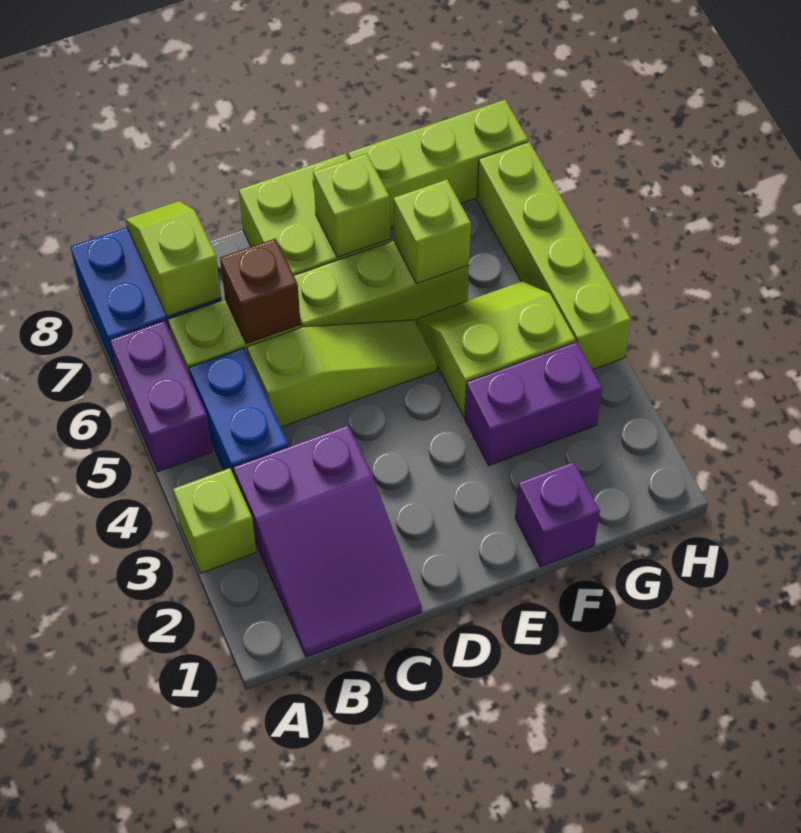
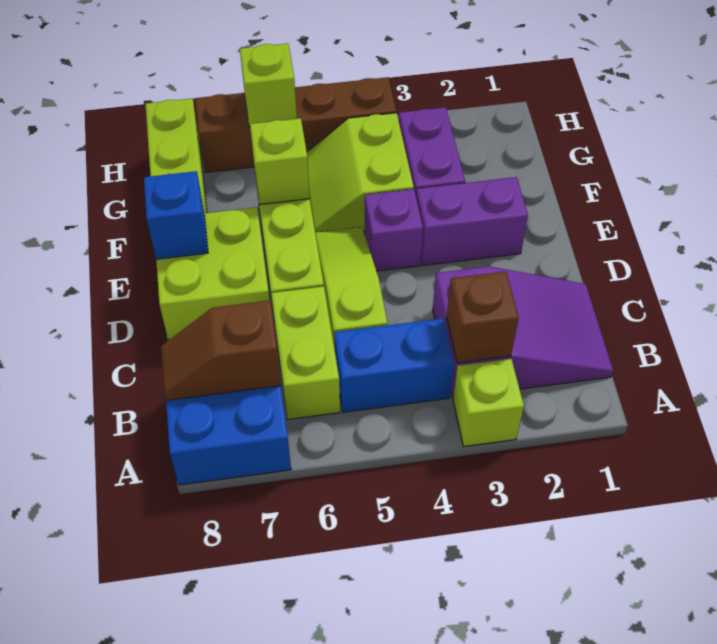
purple 1x2 brick [110,320,212,472] -> purple 1x2 brick moved to [416,177,528,265]
lime 1x2 slope [126,201,221,316] -> brown 1x2 slope [161,300,281,400]
brown 1x1 brick [220,238,301,344] -> brown 1x1 brick moved to [447,272,519,363]
lime 1x1 brick [313,154,390,257] -> lime 1x1 brick moved to [240,44,297,127]
none -> blue 1x1 brick [144,171,208,259]
purple 1x1 brick [515,462,600,567] -> purple 1x1 brick moved to [365,189,423,271]
lime 1x4 brick [477,142,631,370] -> brown 1x4 brick [195,77,396,172]

